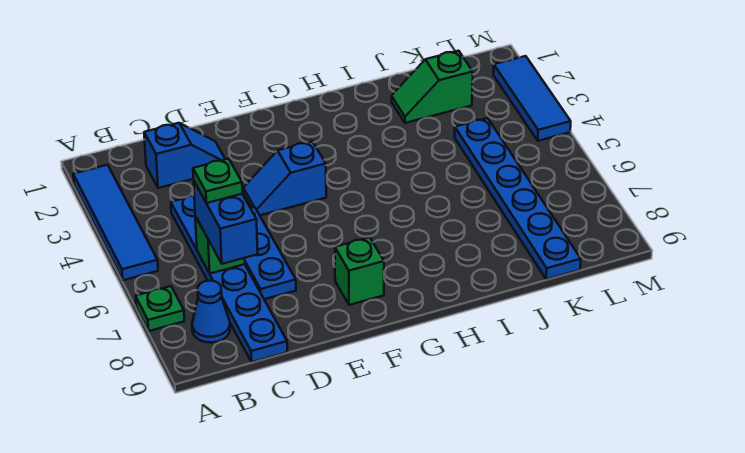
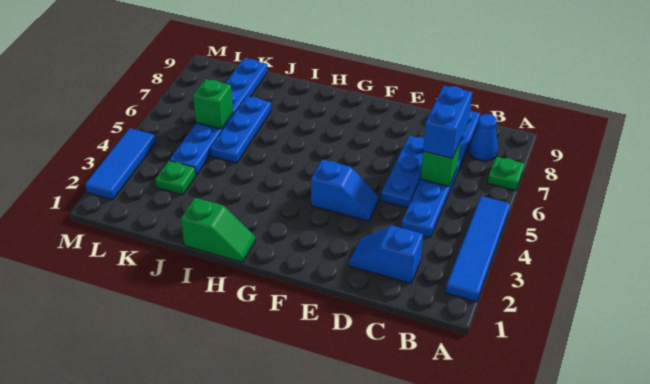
green 1x1 plate [193,159,242,203] -> green 1x1 plate moved to [155,161,196,195]
green 1x1 brick [335,237,384,305] -> green 1x1 brick moved to [193,79,233,129]
green 1x2 slope [391,51,473,123] -> green 1x2 slope moved to [181,198,255,262]
none -> blue 1x3 plate [210,96,271,163]

